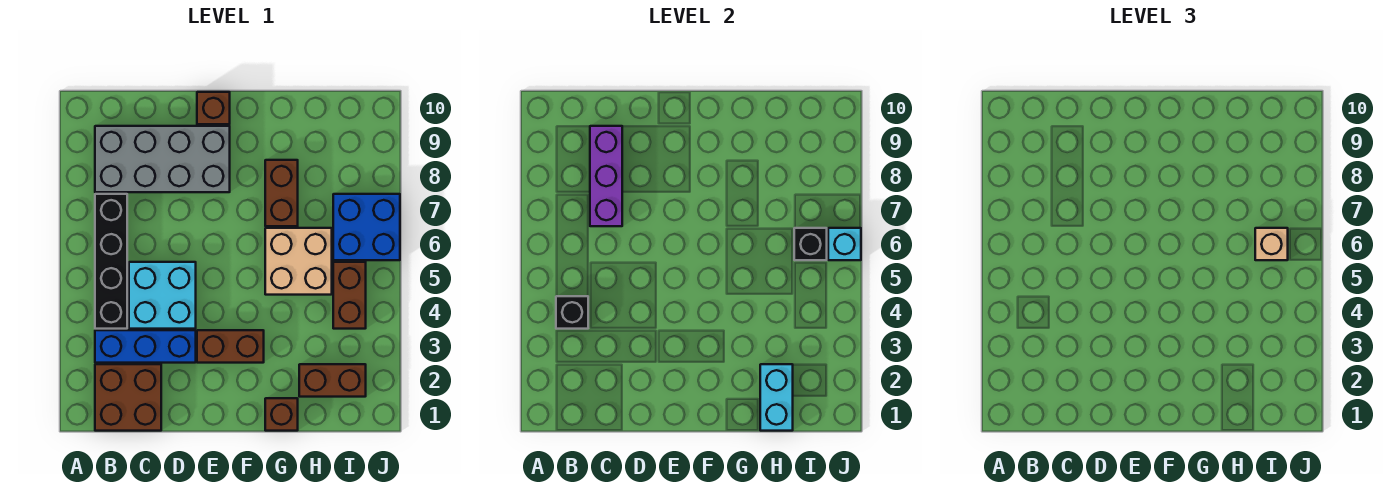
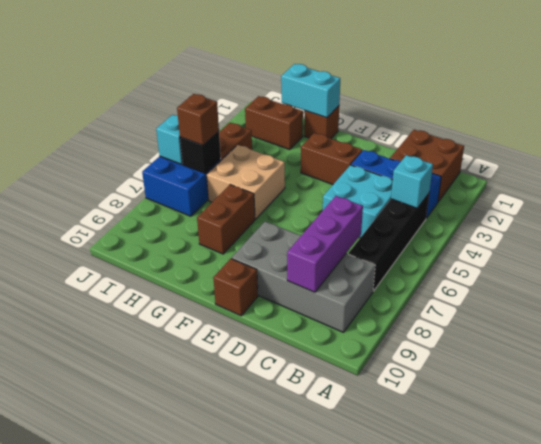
black 1x1 brick [556,296,588,329] -> cyan 1x1 brick [391,155,433,208]
cyan 1x2 brick [760,364,793,431] -> cyan 1x2 brick turned to [281,64,340,118]
tan 1x1 brick [1255,228,1288,260] -> brown 1x1 brick [177,94,219,145]

